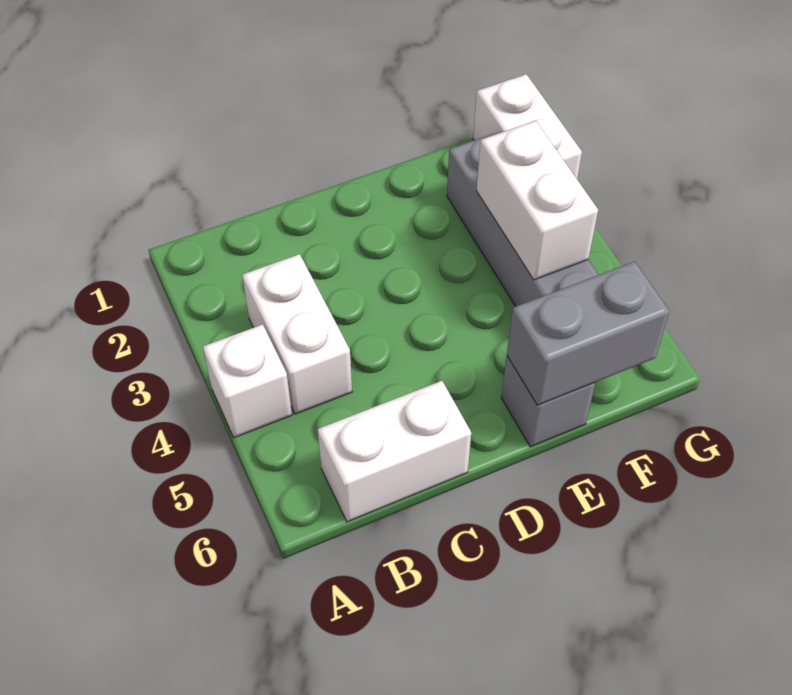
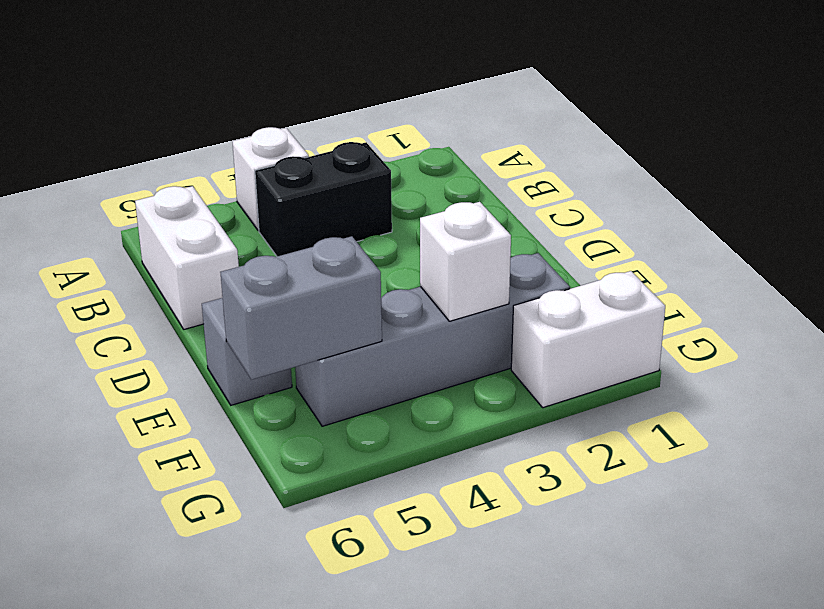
white 1x2 brick [242,254,352,414] -> black 1x2 brick [255,142,392,256]
grey 1x2 brick [507,261,669,405] -> grey 1x2 brick turned to [220,236,382,380]
white 1x2 brick [477,121,598,280] -> white 1x1 brick [420,202,511,321]

